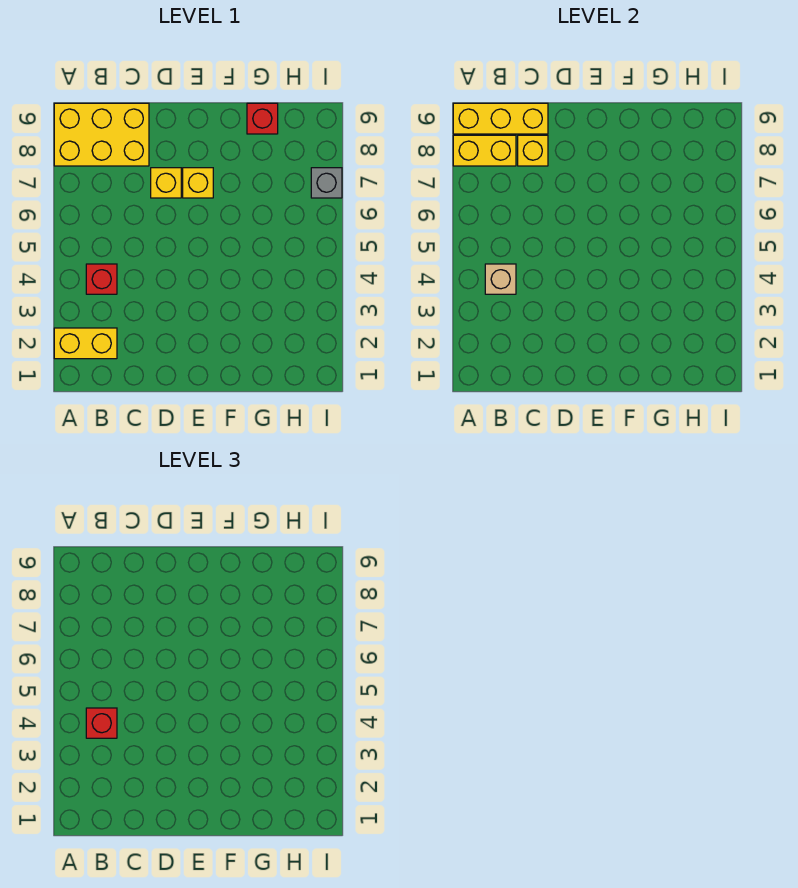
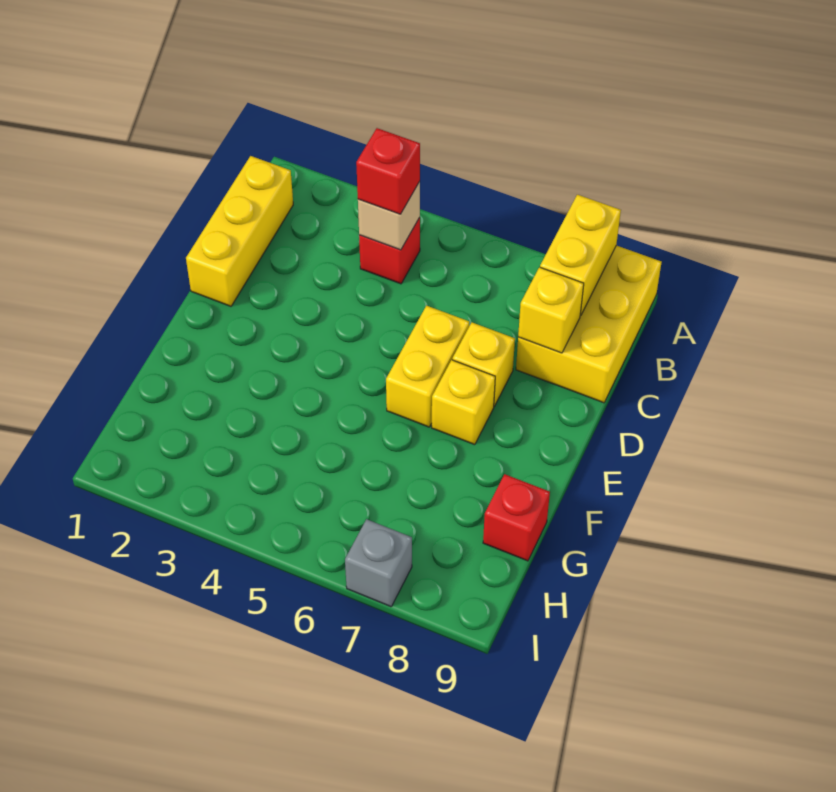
yellow 1x2 brick [54,328,117,359] -> yellow 1x2 brick moved to [386,306,469,427]
yellow 1x3 brick [453,103,548,134] -> yellow 1x3 brick moved to [186,156,293,306]

